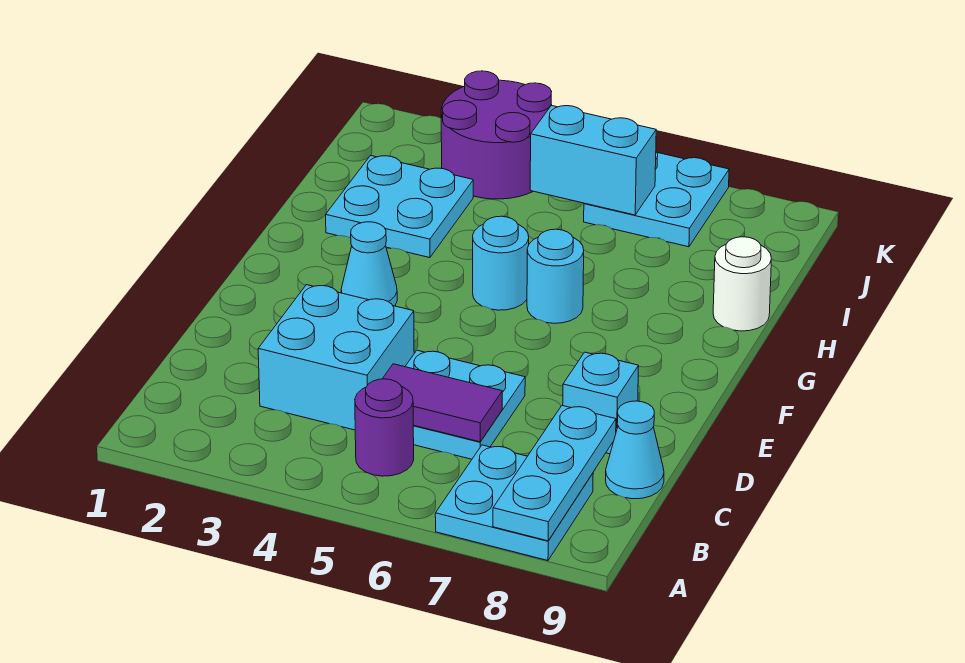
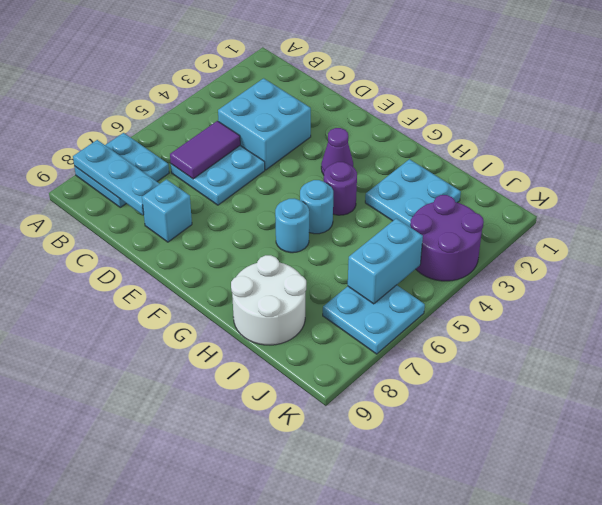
purple 1x1 round brick [355,379,414,476] -> purple 1x1 round brick moved to [324,162,357,215]
cyan 1x1 cone [605,401,664,499] -> none
cyan 1x1 cone [341,222,397,306] -> purple 1x1 cone [321,128,353,175]
white 1x1 round brick [713,237,771,331] -> white 2x2 round brick [231,255,306,345]

